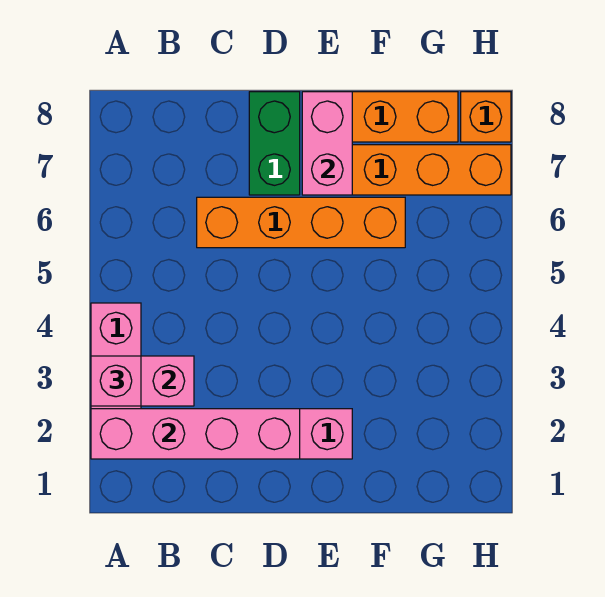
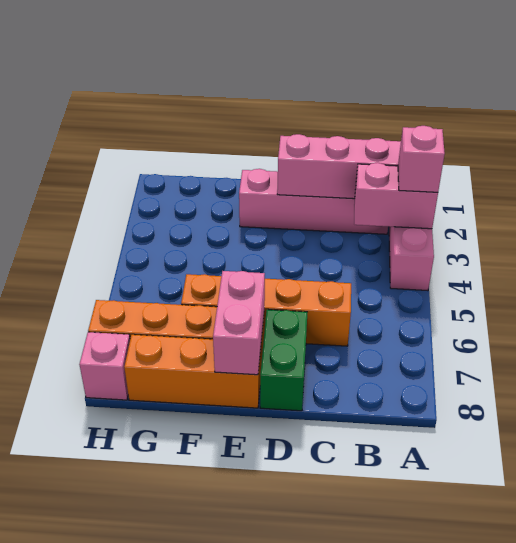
orange 1x1 brick [461,92,511,142] -> pink 1x1 brick [79,332,130,400]

